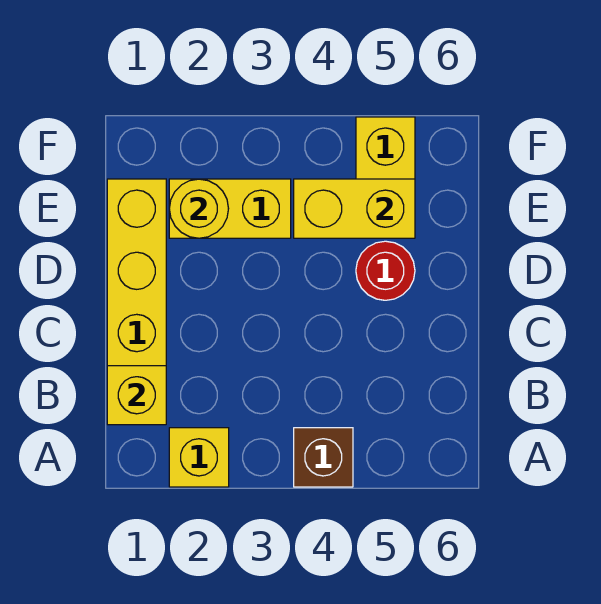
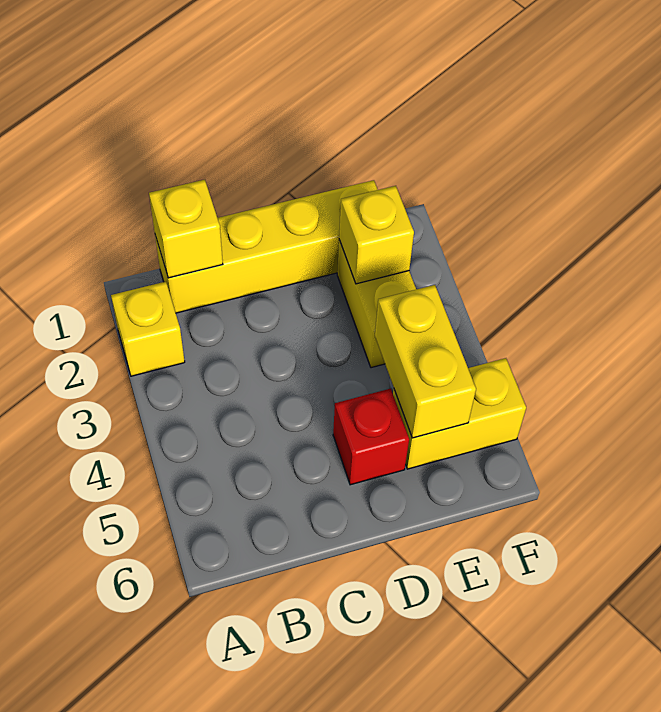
brown 1x1 brick [294,428,353,487] -> none
red 1x1 round brick [356,241,415,300] -> red 1x1 brick [333,389,409,485]
yellow 1x1 round brick [169,179,229,238] -> yellow 1x1 brick [339,186,414,284]

